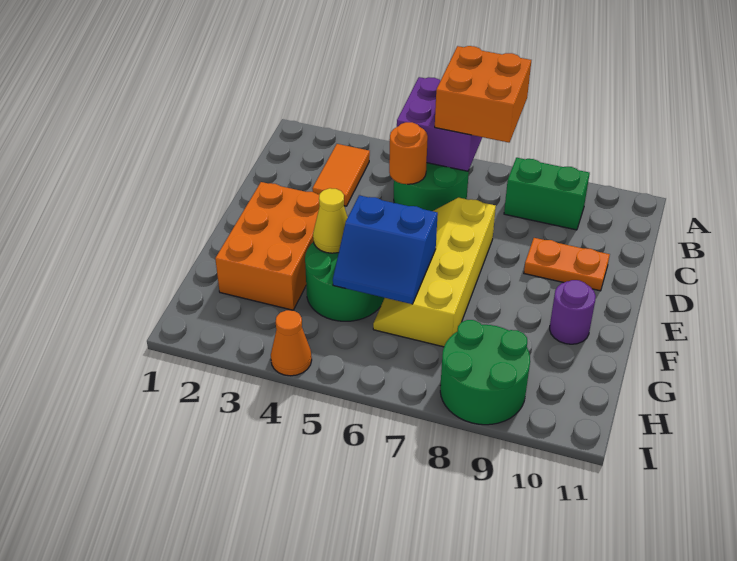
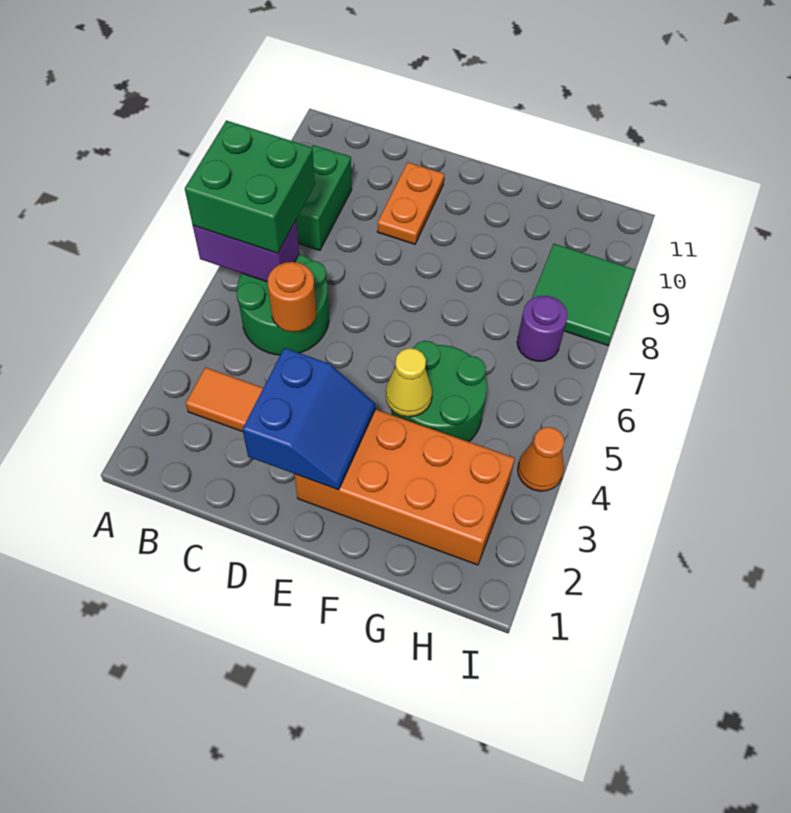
purple 2x2 brick [397,77,482,171] -> purple 1x2 brick [193,221,299,282]
orange 2x2 brick [435,46,531,142] -> green 2x2 brick [185,120,315,253]
yellow 2x4 slope [373,198,496,347] -> none
orange 2x3 brick [215,182,320,310] -> orange 2x4 brick [294,409,515,565]
blue 2x2 slope [333,195,438,304] -> blue 2x2 slope moved to [242,348,376,490]
purple 1x1 round brick [550,280,596,344] -> purple 1x1 round brick moved to [517,296,568,361]
green 2x2 round brick [440,320,530,425] -> green 2x2 tile [532,244,635,345]

